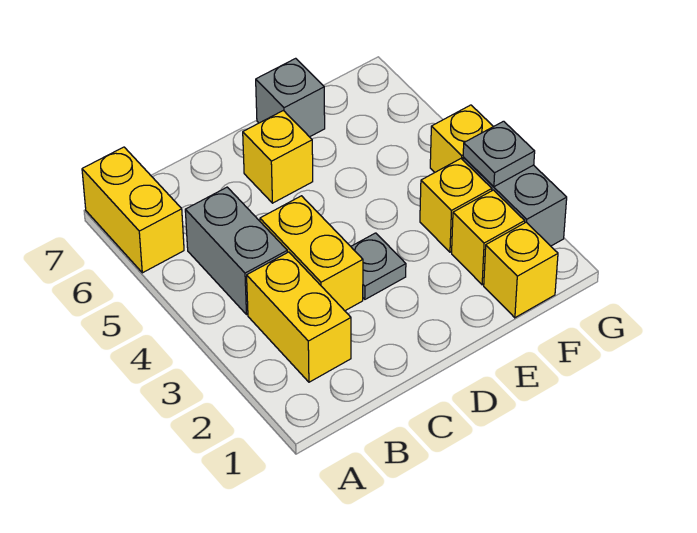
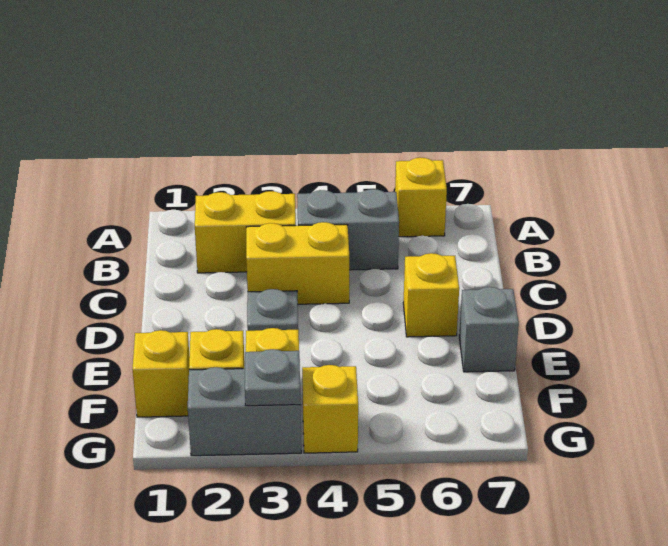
yellow 1x2 brick [82,147,184,273] -> yellow 1x1 brick [395,158,447,237]

